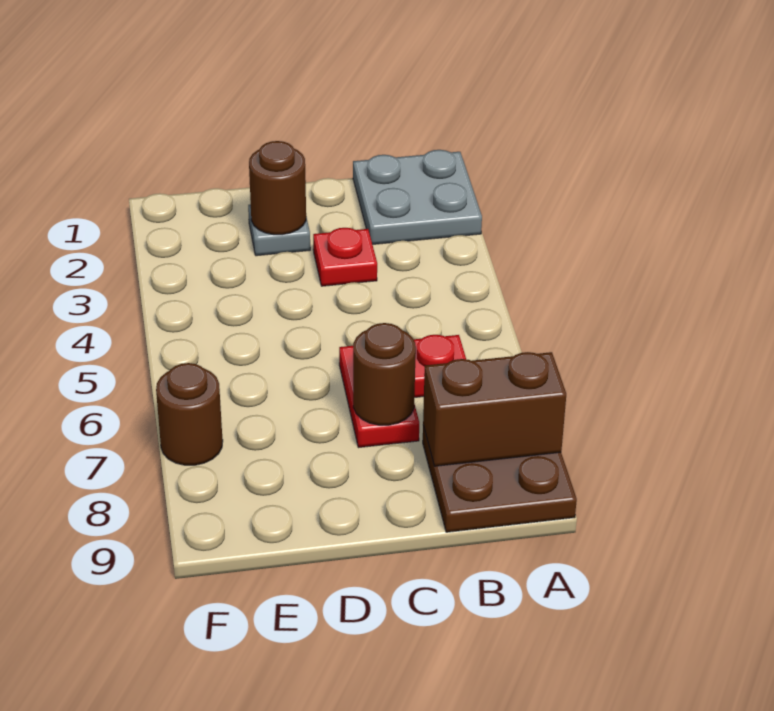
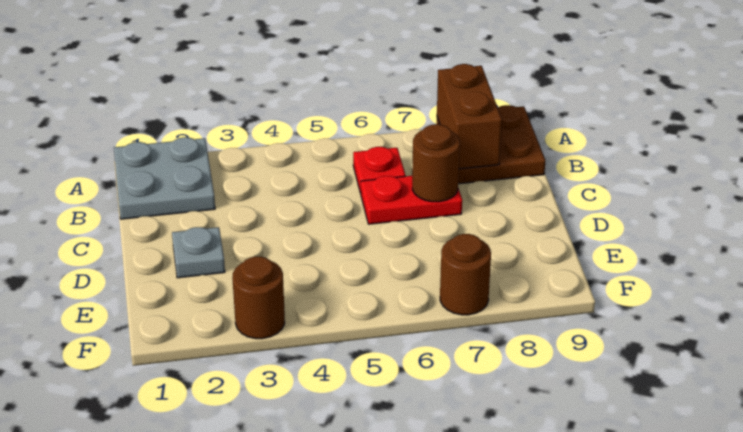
red 1x1 plate [313,228,377,286] -> none
brown 1x1 round brick [249,141,306,235] -> brown 1x1 round brick moved to [232,257,285,339]

